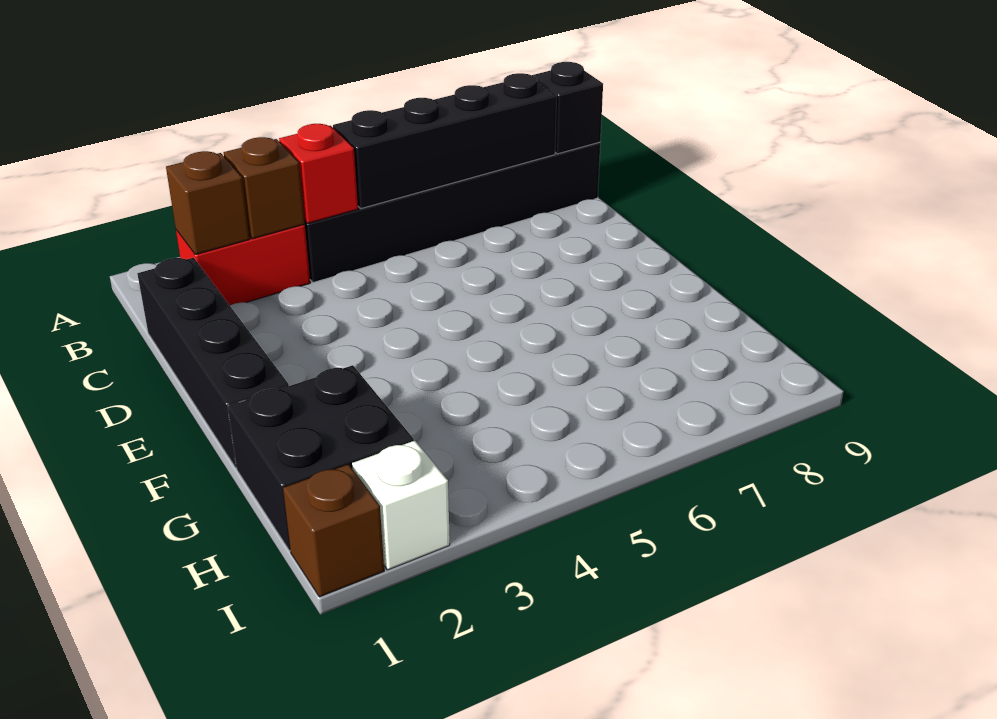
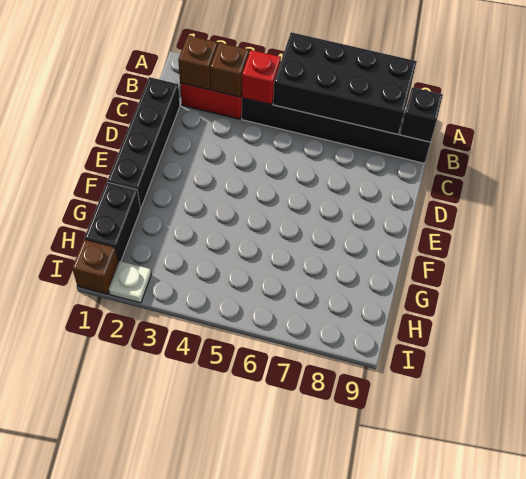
black 1x4 brick [333,73,557,208] -> black 2x4 brick [273,32,417,134]
black 2x2 brick [228,365,414,551] -> black 1x2 brick [84,182,140,263]
white 1x1 brick [352,441,450,570] -> white 1x1 plate [109,261,151,303]

